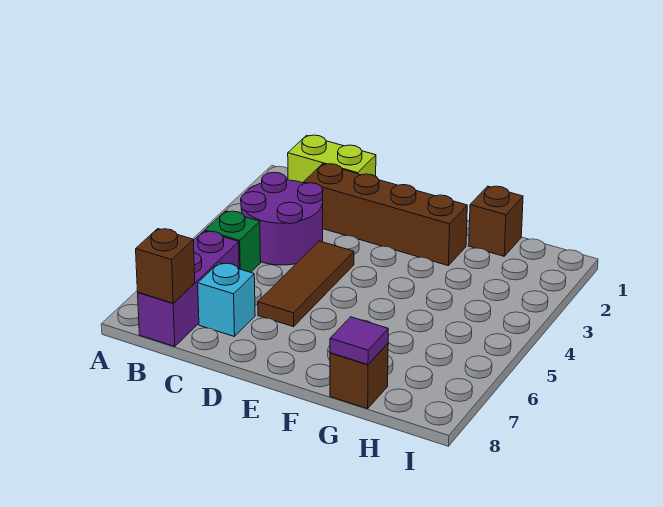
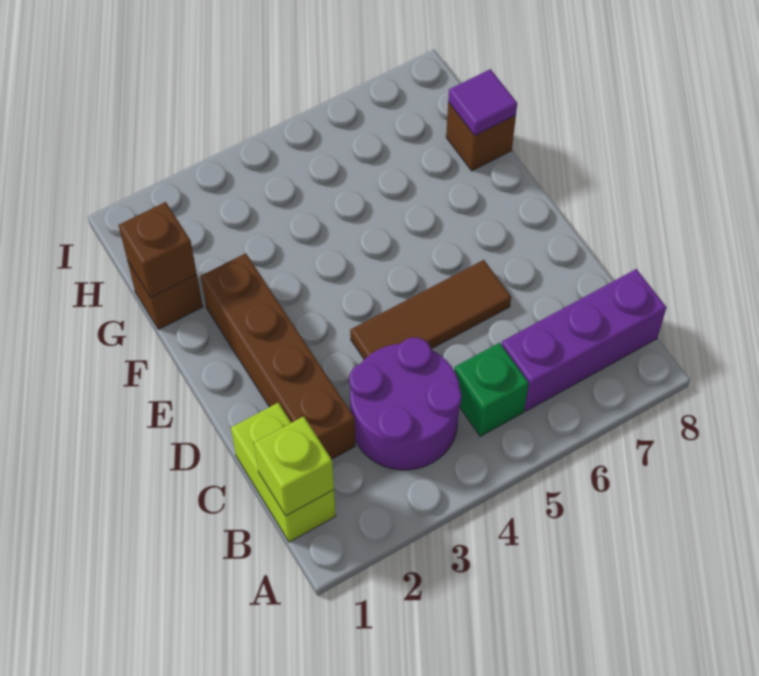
none -> lime 1x1 brick [254,416,334,516]
brown 1x1 brick [136,229,195,303] -> brown 1x1 brick moved to [119,202,197,297]
cyan 1x1 brick [198,263,255,337] -> none

